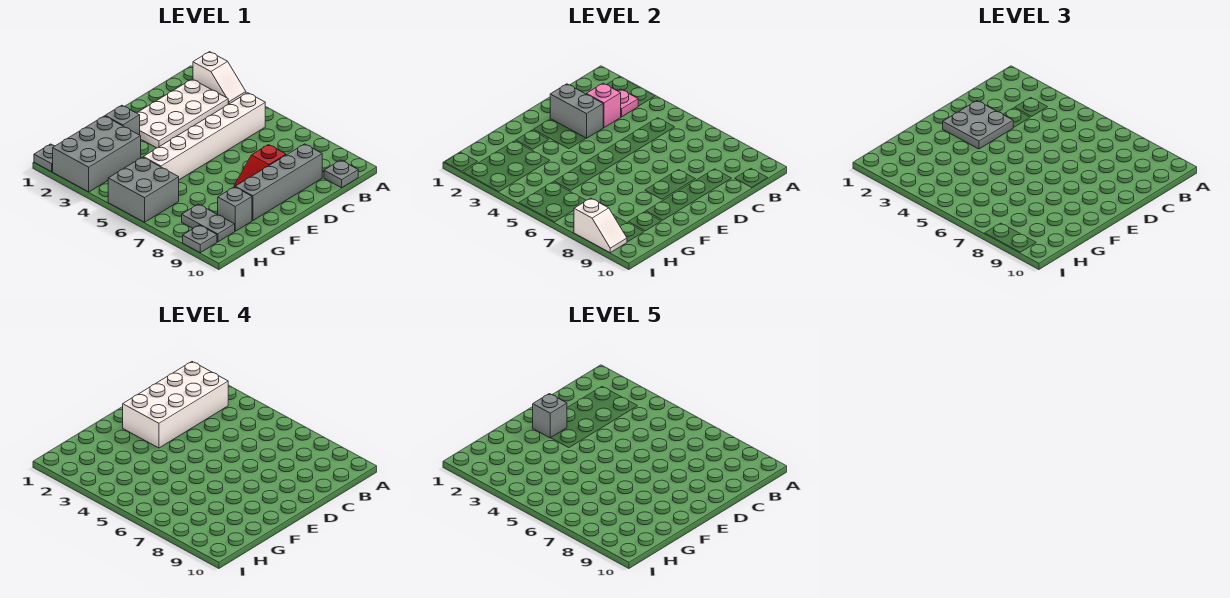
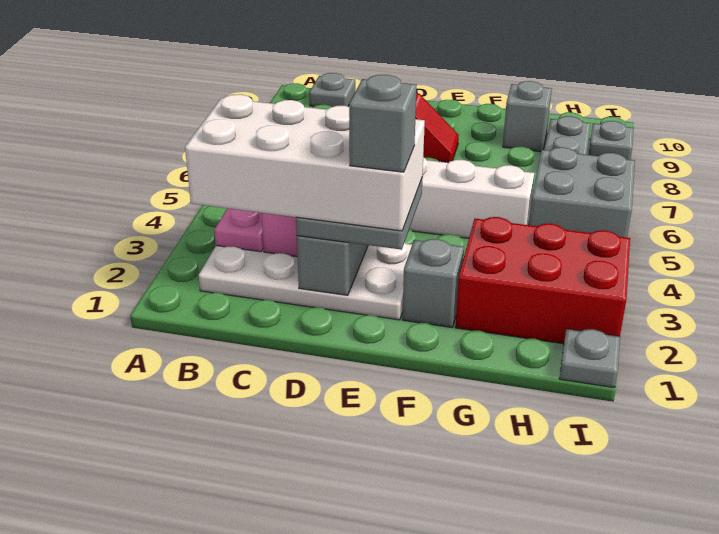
white 1x2 slope [193,52,246,104] -> none
grey 1x4 brick [235,144,322,220] -> none
grey 2x3 brick [53,116,141,192] -> red 2x3 brick [455,217,630,344]
white 1x2 slope [574,198,627,253] -> none

